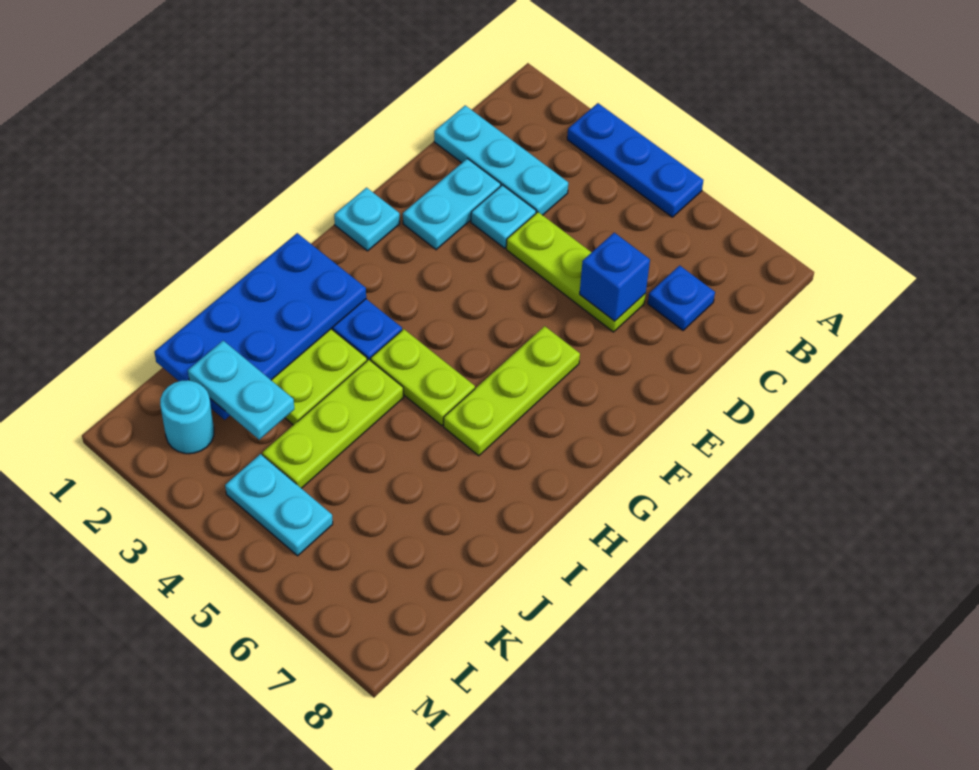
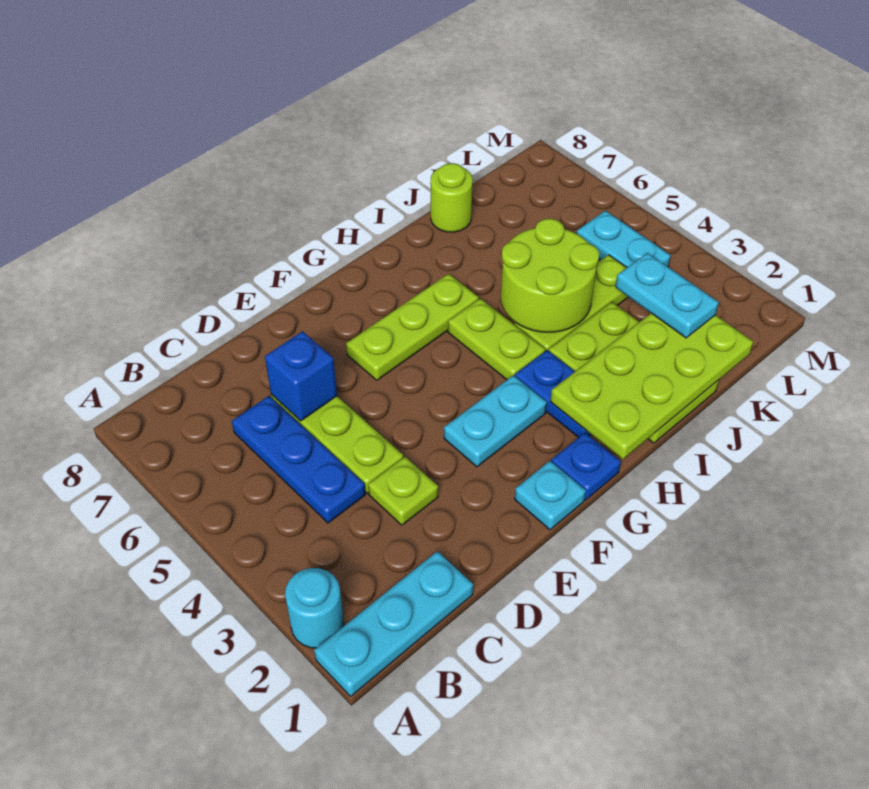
blue 1x3 plate [567,103,703,217] -> blue 1x3 plate moved to [232,396,366,523]
cyan 1x3 plate [434,105,568,215] -> cyan 1x3 plate turned to [314,551,473,696]
blue 1x1 plate [648,266,715,330] -> blue 1x1 plate moved to [551,433,621,500]
cyan 1x2 plate [403,159,501,250] -> cyan 1x2 plate moved to [444,375,547,467]
cyan 1x1 plate [471,185,536,248] -> lime 1x1 plate [368,457,438,525]
blue 2x4 plate [154,233,366,420] -> lime 2x4 plate [550,313,753,459]
none -> lime 2x2 round brick [501,218,599,332]
none -> lime 1x1 round brick [431,163,473,232]
cyan 1x1 round brick [160,380,214,454] -> cyan 1x1 round brick moved to [285,568,344,648]

